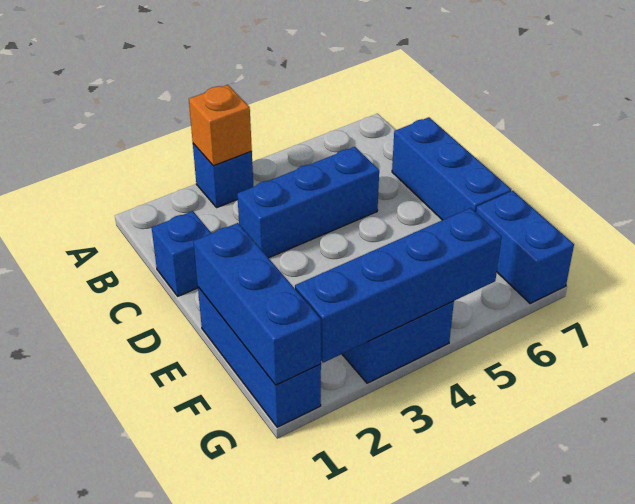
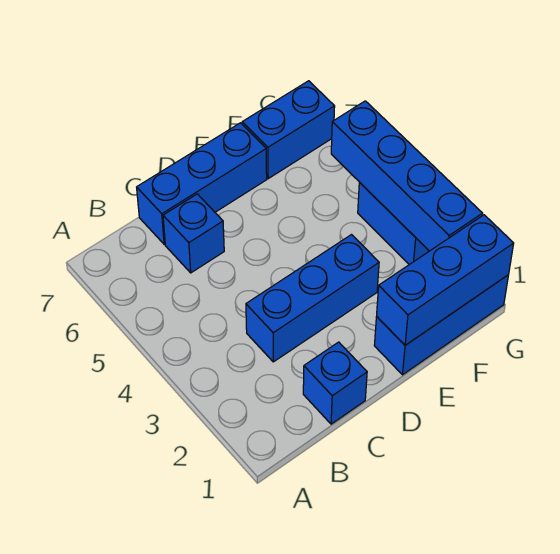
blue 1x1 brick [193,144,253,207] -> blue 1x1 brick moved to [163,194,224,273]
orange 1x1 brick [189,85,252,166] -> none
blue 1x3 brick [237,147,379,258] -> blue 1x3 brick turned to [246,235,379,362]

